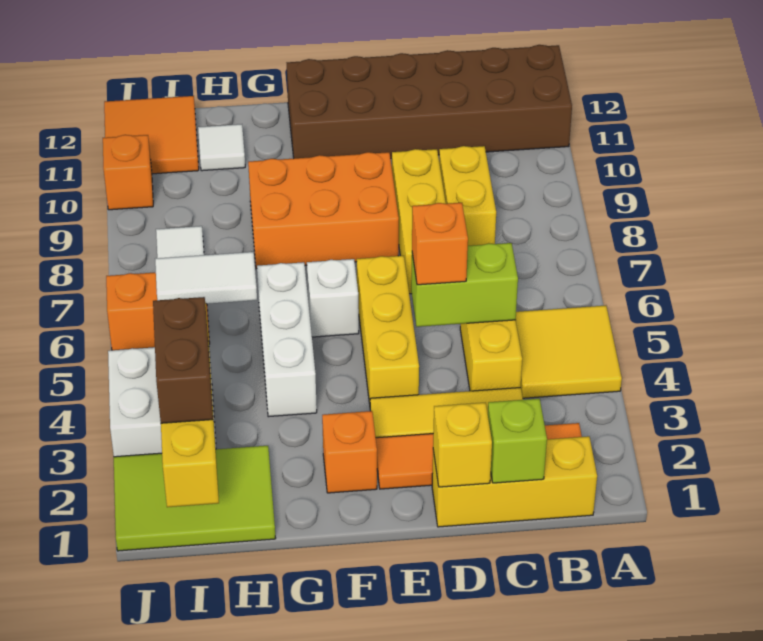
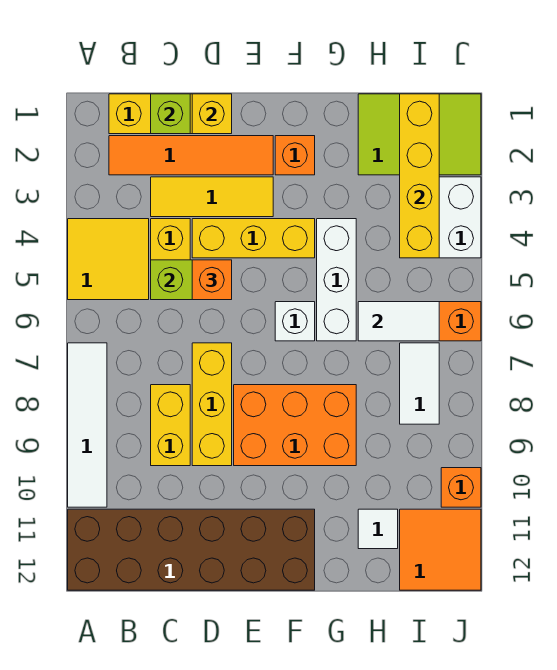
none -> white 1x4 tile [68,343,107,507]
yellow 1x3 brick [357,256,419,404] -> yellow 1x3 brick turned to [192,219,315,258]
brown 1x2 brick [153,297,213,423] -> none

